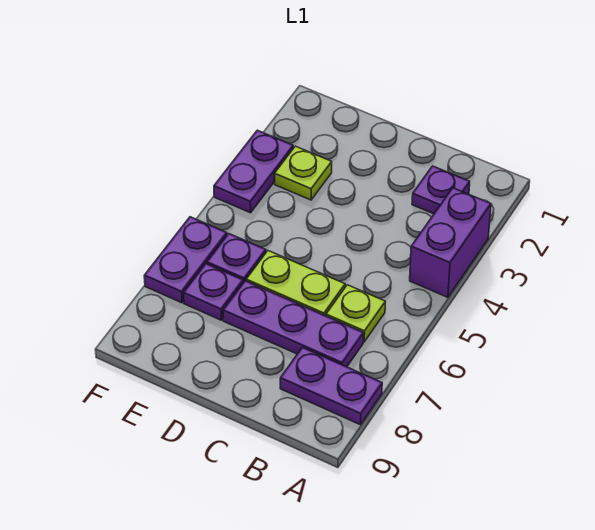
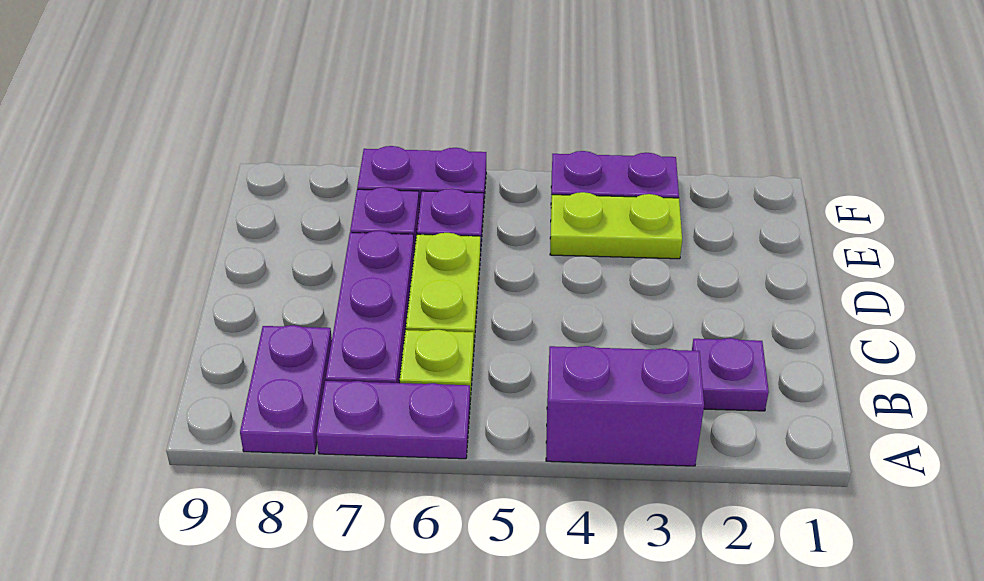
none -> purple 1x2 plate [316,381,470,459]
lime 1x1 plate [274,146,332,200] -> lime 1x2 plate [550,192,682,259]

